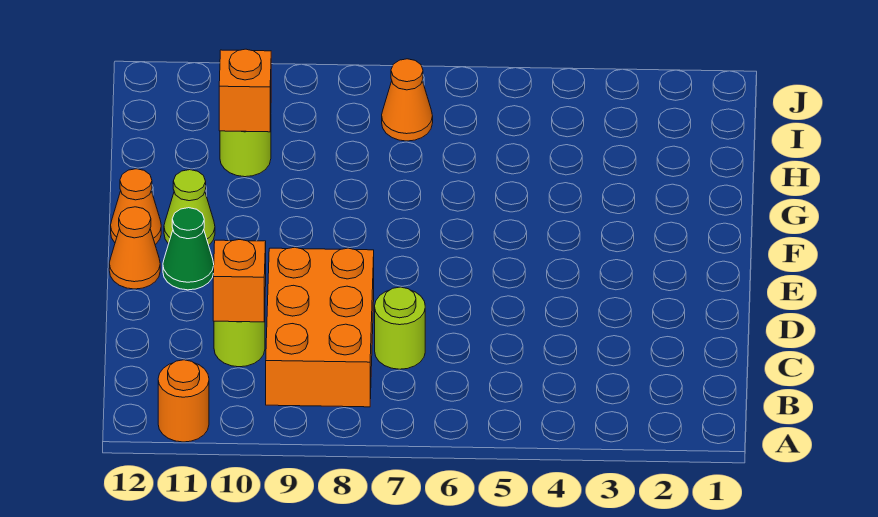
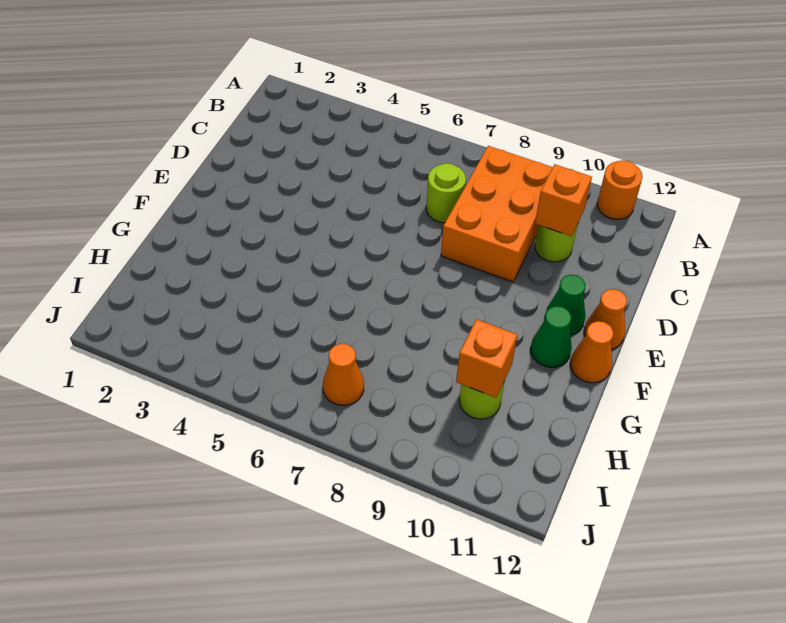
lime 1x1 cone [164,170,215,245] -> green 1x1 cone [530,306,572,367]

